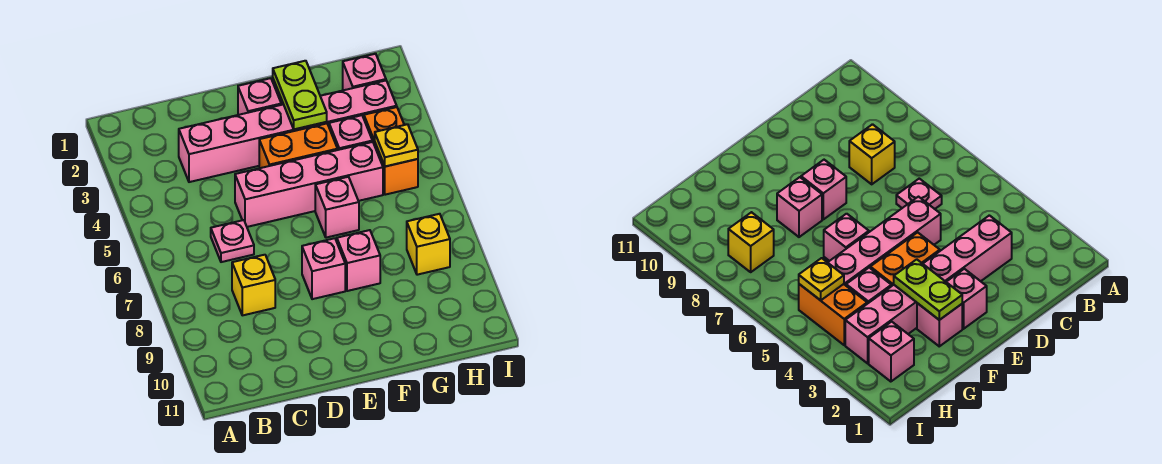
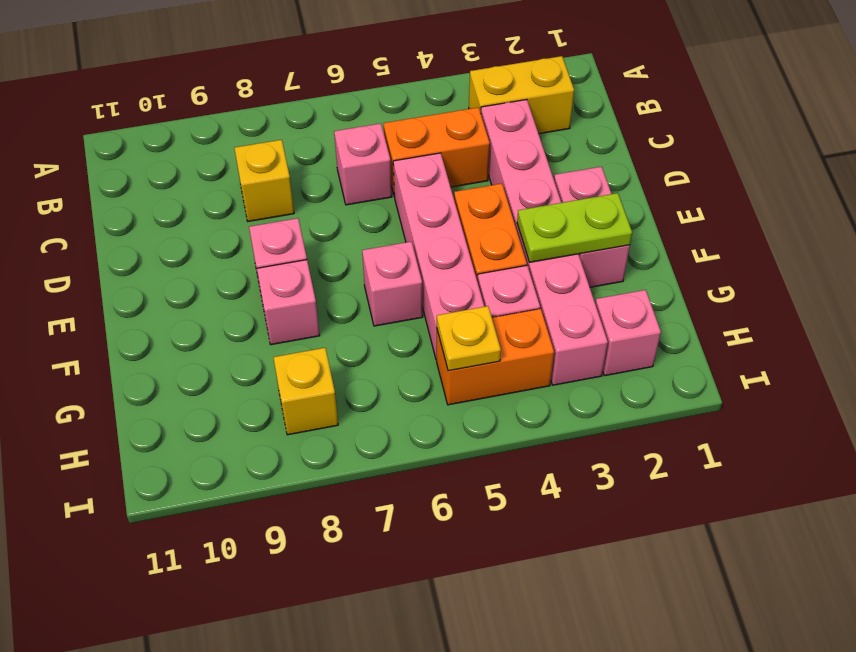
none -> yellow 1x2 brick [469,56,574,134]
none -> orange 1x2 brick [384,107,490,197]
pink 1x1 plate [211,220,254,262] -> pink 1x1 brick [334,123,392,205]

